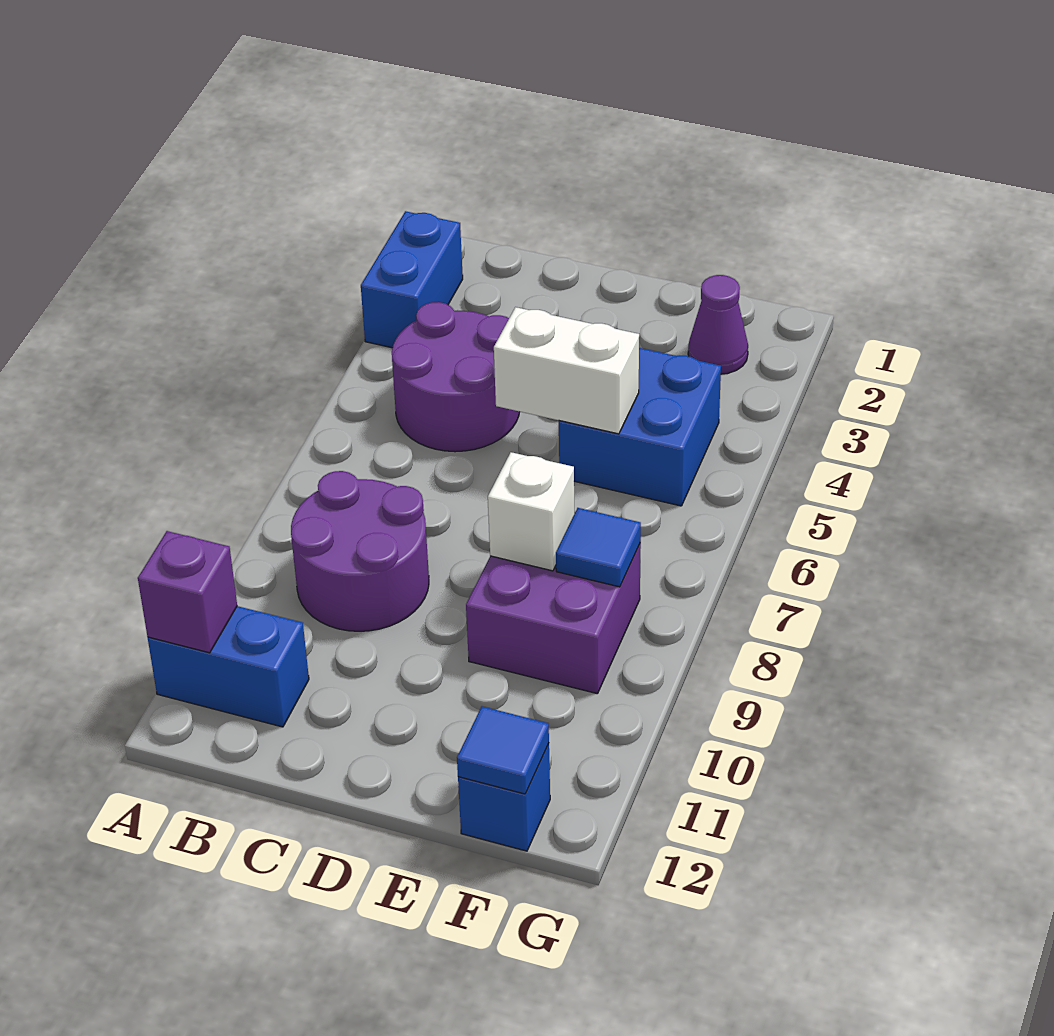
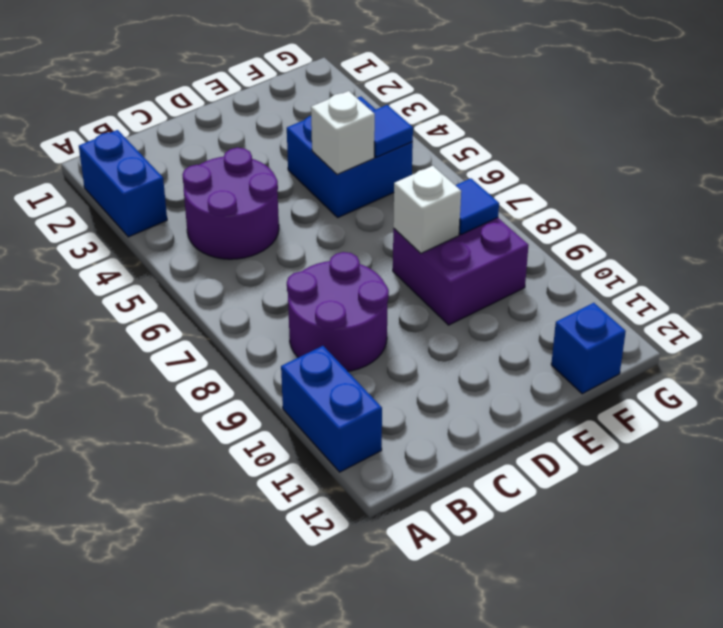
blue 1x2 brick [148,606,309,727] -> blue 1x2 brick turned to [281,346,382,472]
purple 1x1 brick [138,531,237,653] -> none
white 1x2 brick [494,307,639,434] -> white 1x1 brick [311,91,375,174]
purple 1x1 cone [688,275,748,374] -> none
blue 1x1 tile [457,706,549,794] -> blue 1x1 tile moved to [372,105,413,157]

